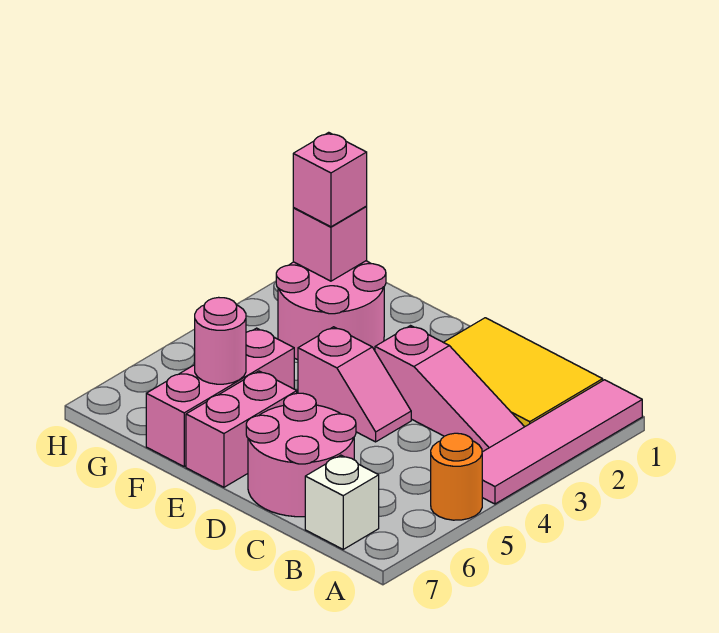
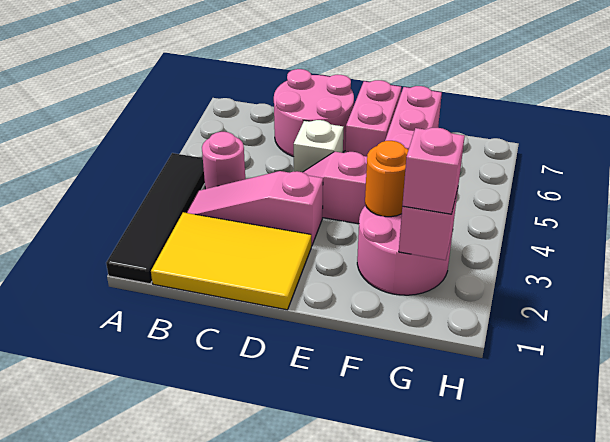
pink 1x4 tile [482,380,642,504] -> black 1x4 tile [106,153,205,284]
orange 1x1 round brick [431,433,482,520] -> orange 1x1 round brick moved to [365,141,408,217]
white 1x1 brick [305,455,379,549] -> white 1x1 brick moved to [294,120,344,172]
pink 1x1 round brick [195,297,246,384] -> pink 1x1 round brick moved to [202,132,245,189]

